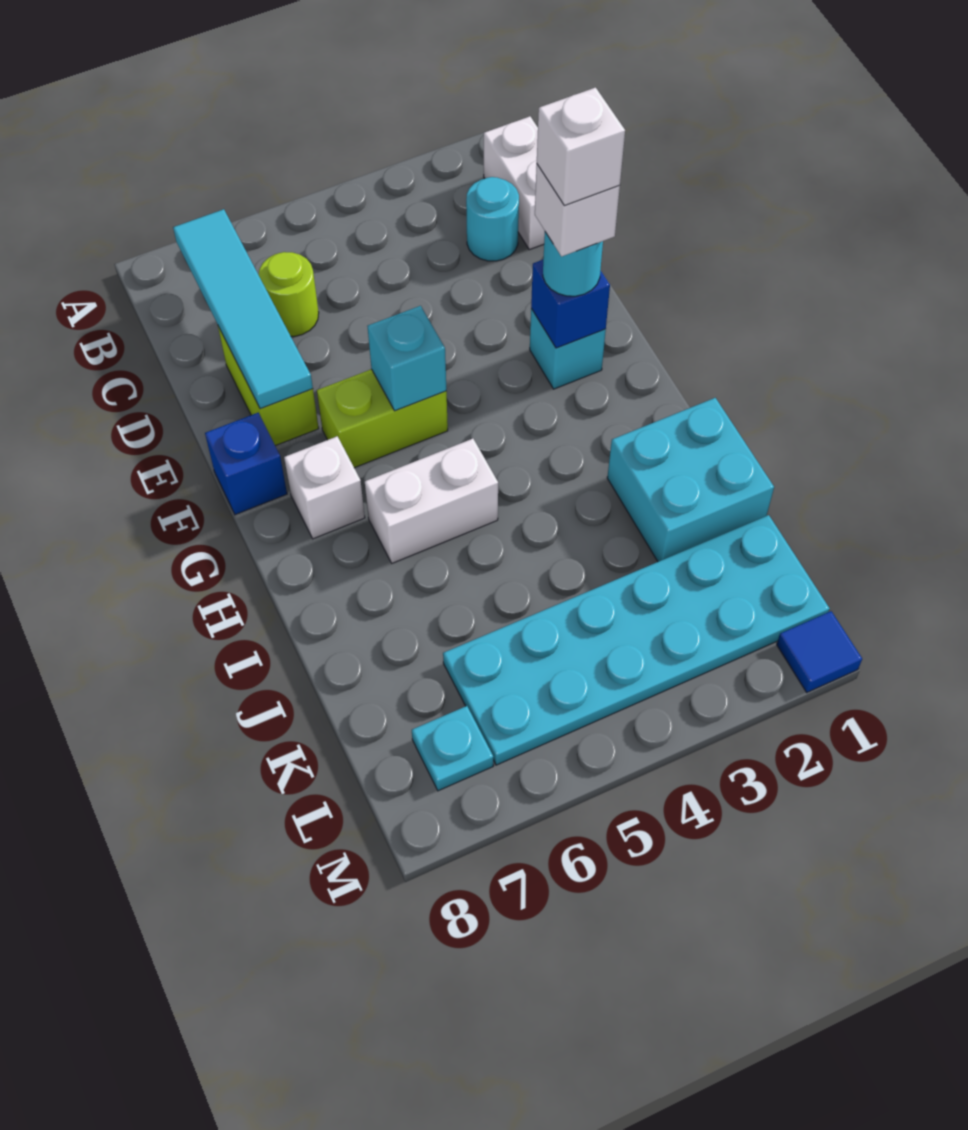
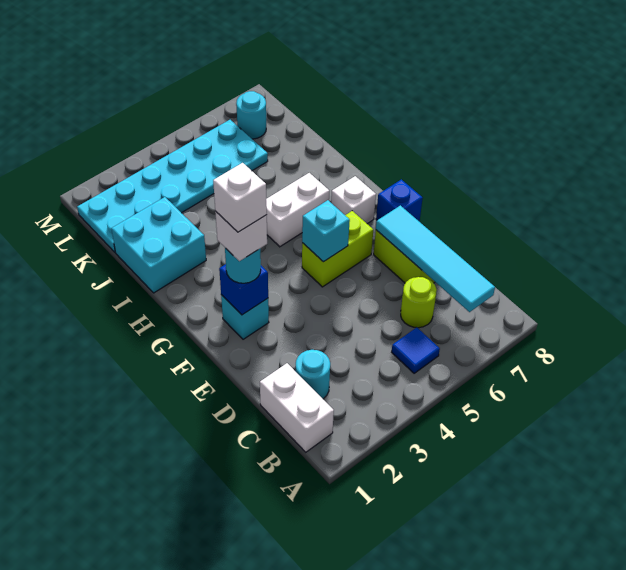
cyan 1x1 plate [412,706,493,791] -> cyan 1x1 round brick [236,91,266,139]
blue 1x1 tile [777,611,862,692] -> blue 1x1 tile moved to [392,327,440,373]

